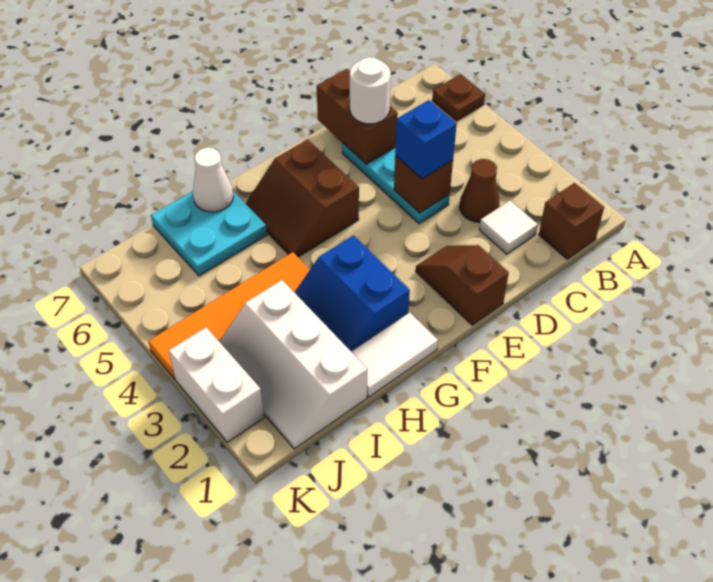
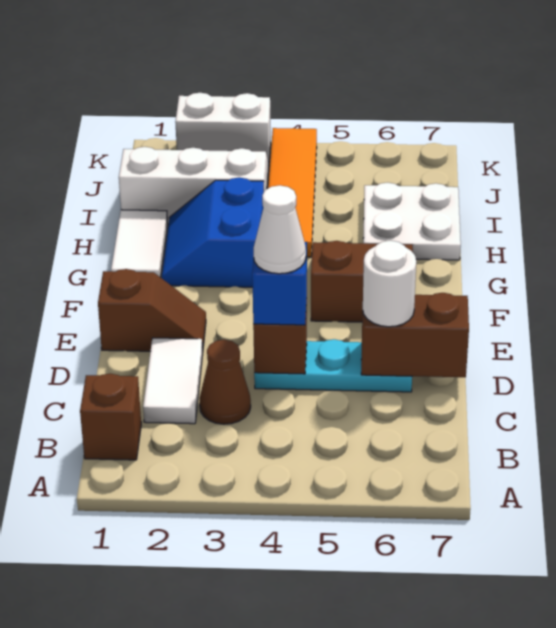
brown 1x1 plate [432,74,485,121] -> none
white 1x1 tile [479,201,538,254] -> white 1x2 tile [143,338,203,424]
blue 2x2 slope [294,235,410,351] -> blue 2x2 slope turned to [162,177,264,287]
cyan 2x2 plate [151,191,267,276] -> white 2x2 plate [363,183,461,260]
white 1x1 cone [193,148,233,212] -> white 1x1 cone moved to [254,185,306,274]

